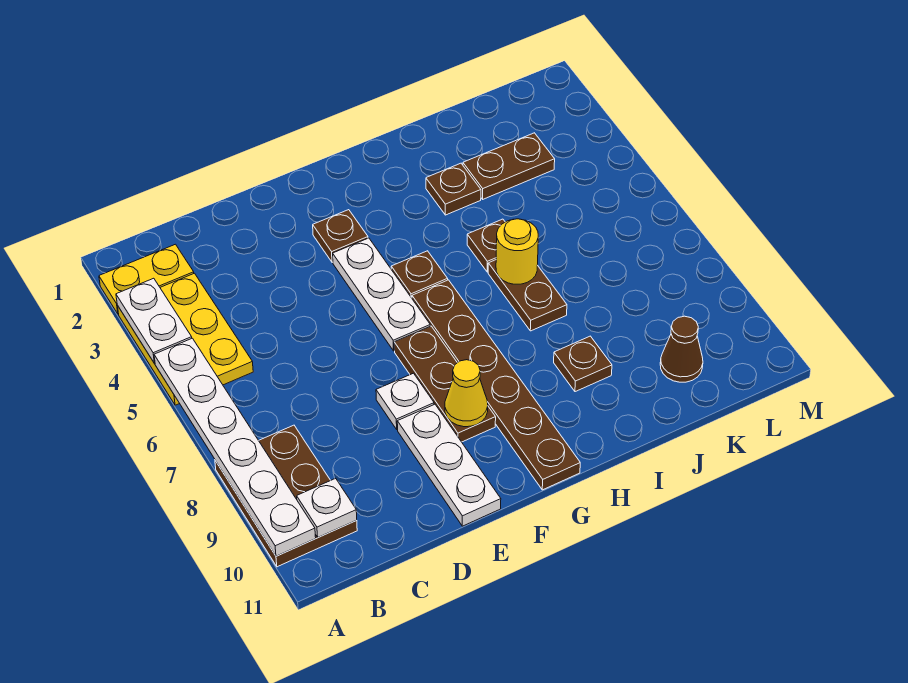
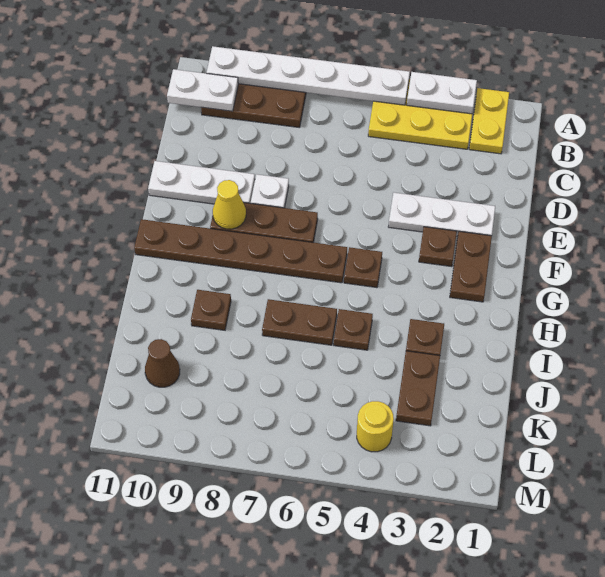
white 1x1 plate [297,478,357,537] -> white 1x2 plate [167,69,238,111]
none -> brown 1x2 plate [450,231,492,302]
white 1x3 plate [333,238,430,351] -> white 1x3 plate moved to [388,193,495,237]
yellow 1x1 round brick [496,219,538,284] -> yellow 1x1 round brick moved to [357,401,394,452]

